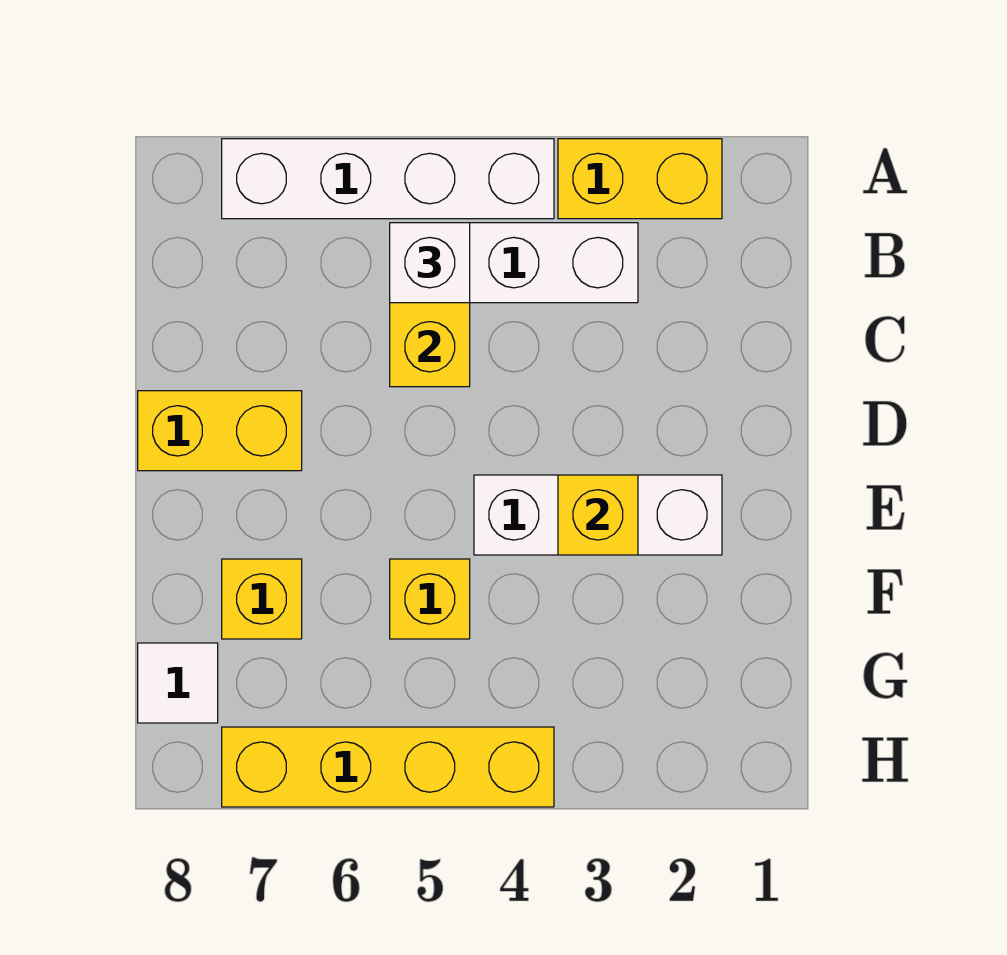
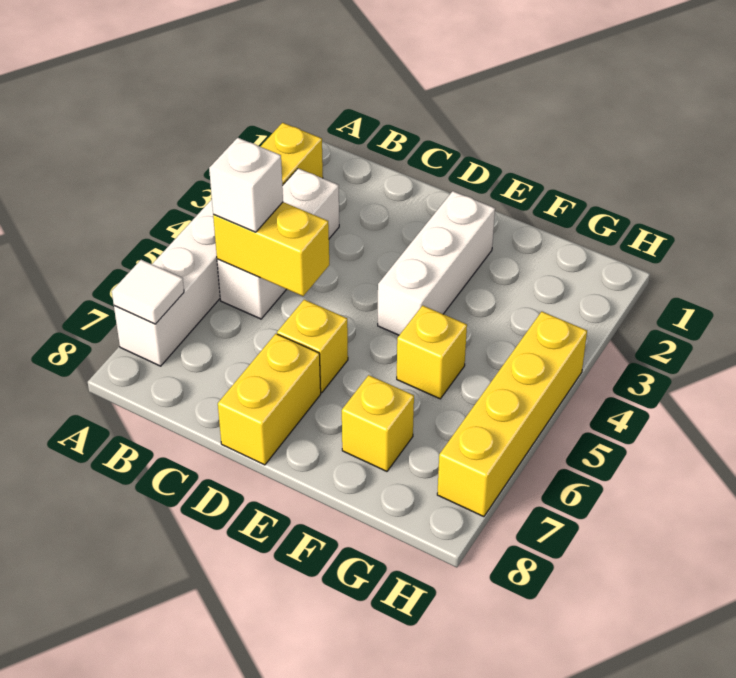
yellow 1x1 brick [558,475,638,555] -> yellow 1x1 brick moved to [277,300,348,393]
white 1x1 tile [138,643,218,723] -> white 1x1 tile moved to [112,260,184,324]

